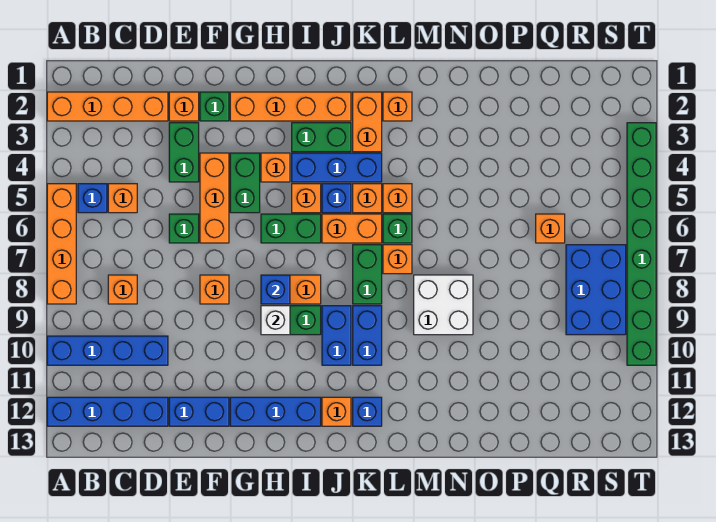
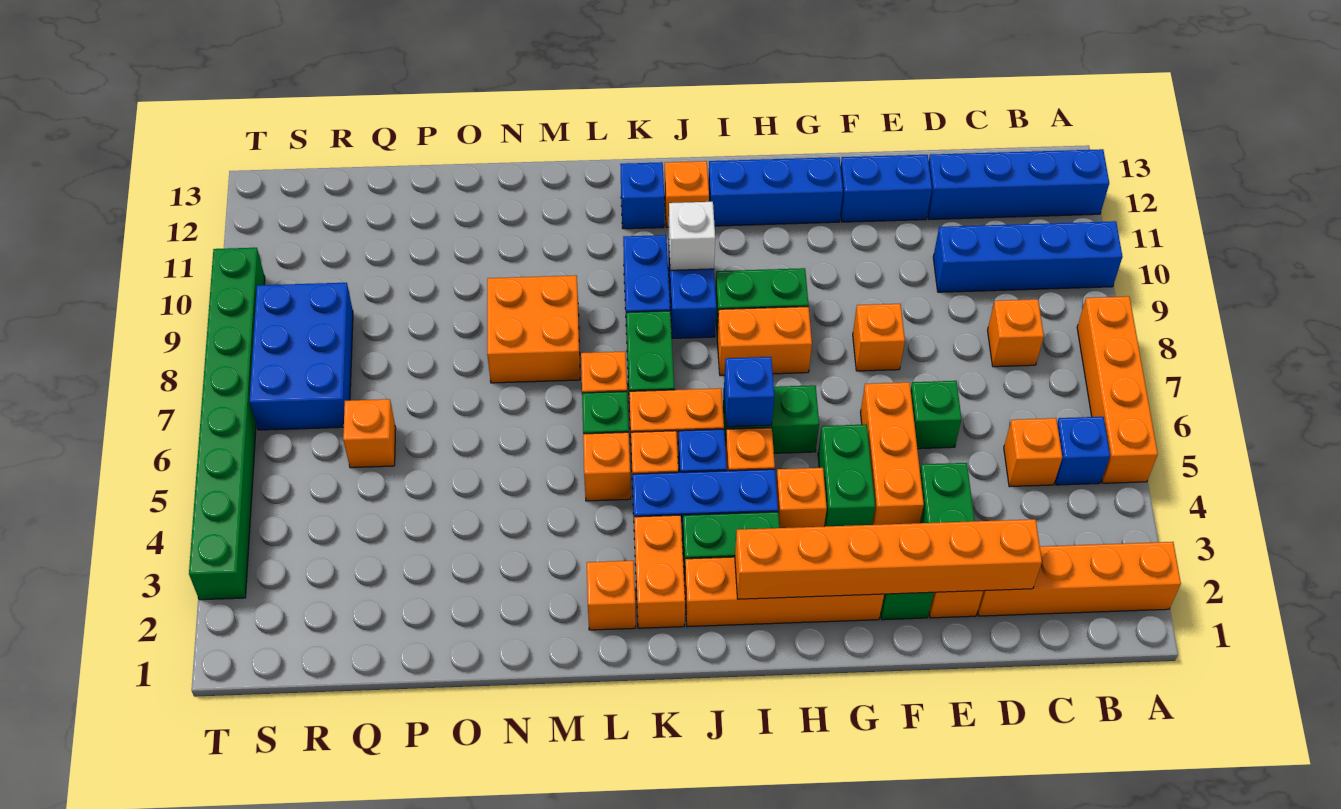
none -> orange 1x6 brick [735,519,1042,599]
blue 1x1 brick [261,275,290,304] -> blue 1x1 brick moved to [724,357,774,427]
white 1x1 brick [261,306,290,335] -> white 1x1 brick moved to [669,202,715,270]
white 2x2 brick [414,275,473,335] -> orange 2x2 brick [487,275,580,383]

